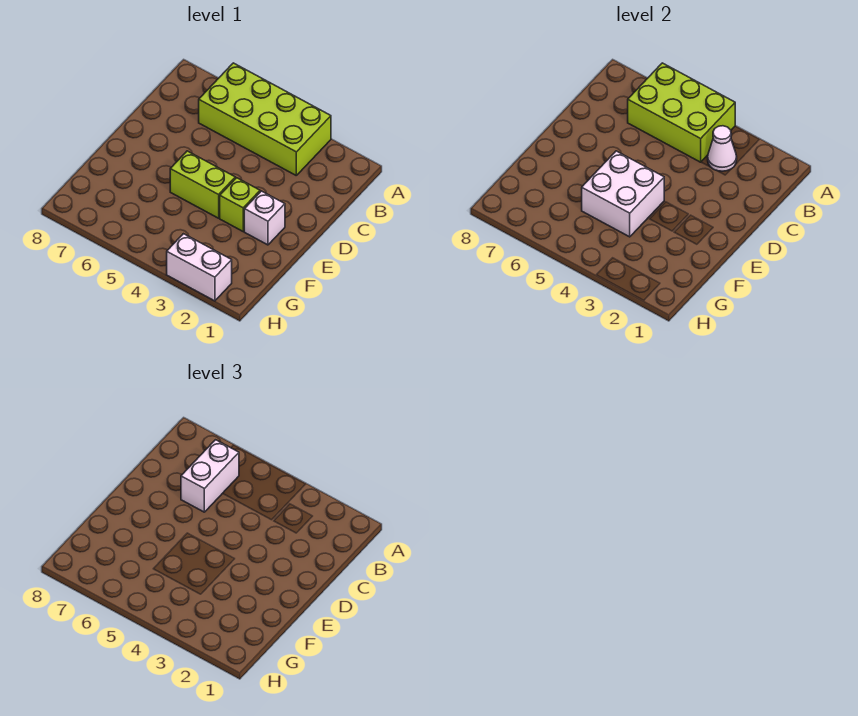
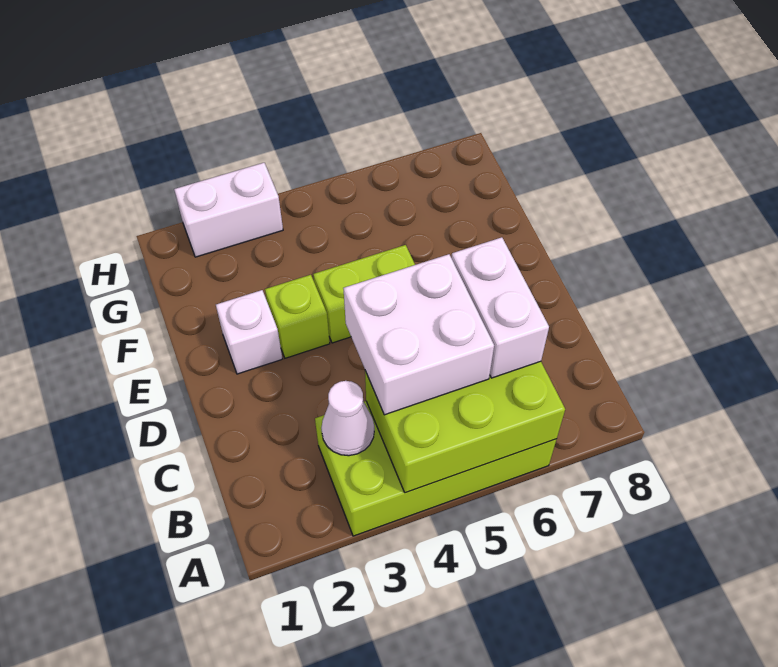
white 2x2 brick [582,151,664,237] -> white 2x2 brick moved to [343,254,494,415]

